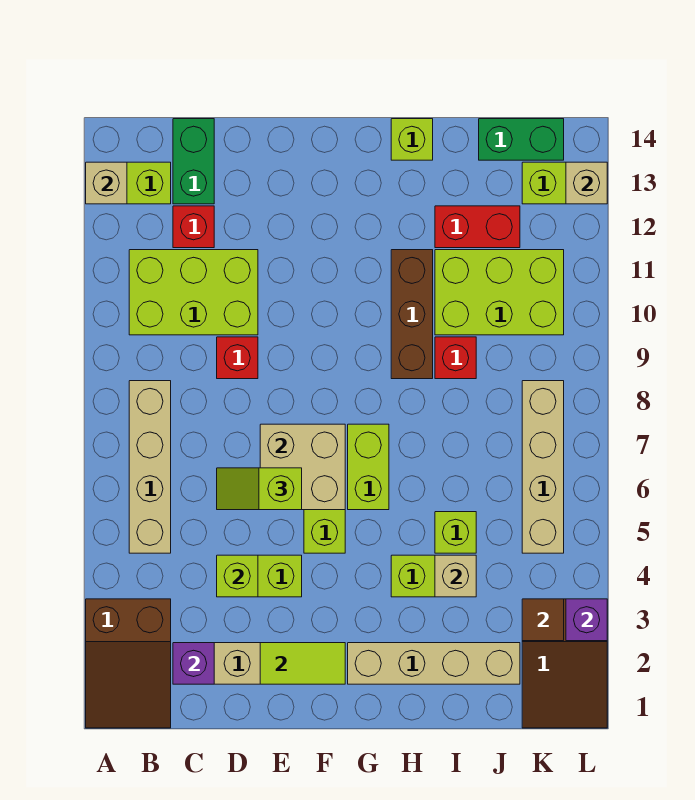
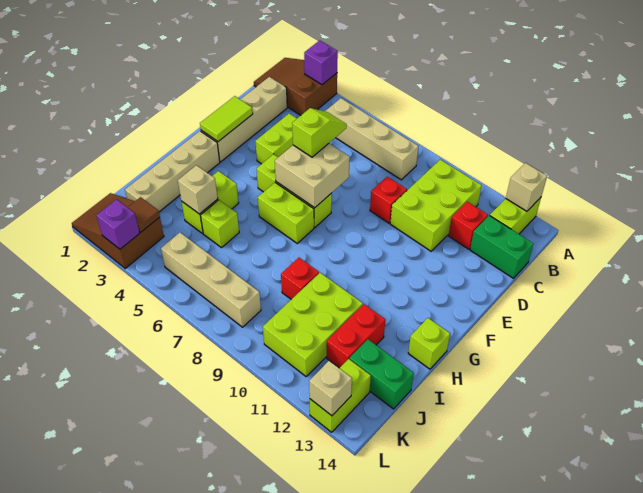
purple 1x1 brick [173,643,214,684] -> purple 1x1 brick moved to [304,40,338,85]
lime 1x1 brick [217,555,258,597] -> none
brown 1x3 brick [391,250,433,379] -> none
green 1x2 brick [479,119,564,160] -> green 1x2 brick turned to [350,339,414,409]

